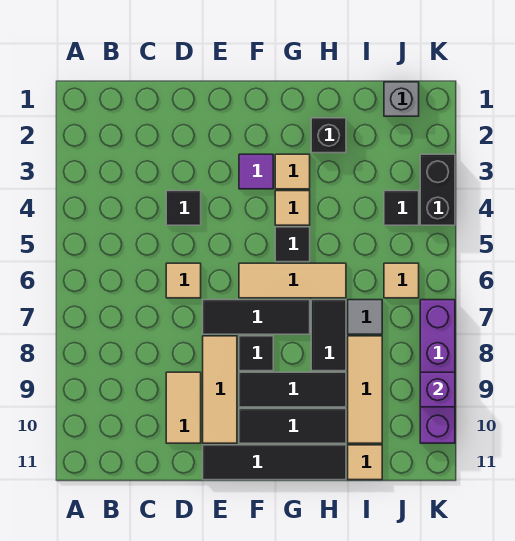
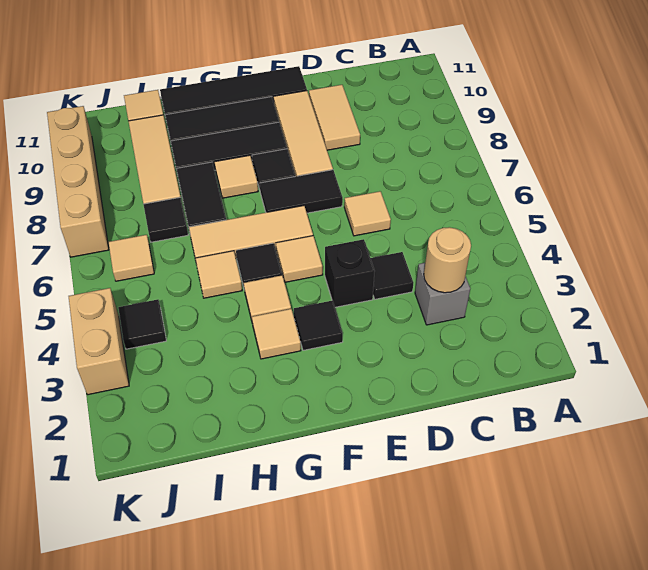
none -> tan 1x1 round brick [424,227,471,293]
black 1x3 tile [203,300,310,334] -> black 1x2 tile [260,170,342,213]
purple 1x1 tile [239,154,273,189] -> black 1x1 tile [294,300,343,350]
none -> tan 1x1 tile [276,236,323,282]
none -> tan 1x1 tile [215,155,258,198]
black 1x1 brick [311,118,346,153] -> black 1x1 brick moved to [325,239,375,307]
none -> tan 1x1 tile [195,251,242,298]
grey 1x1 tile [348,300,382,334] -> black 1x1 tile [143,197,188,242]
grey 1x1 brick [384,82,419,116] -> grey 1x1 brick moved to [415,263,470,325]
black 1x2 brick [420,154,455,225] -> tan 1x2 brick [69,288,129,395]
purple 1x4 brick [420,300,455,443] -> tan 1x4 brick [47,106,109,257]
purple 1x1 brick [420,372,455,407] -> none

